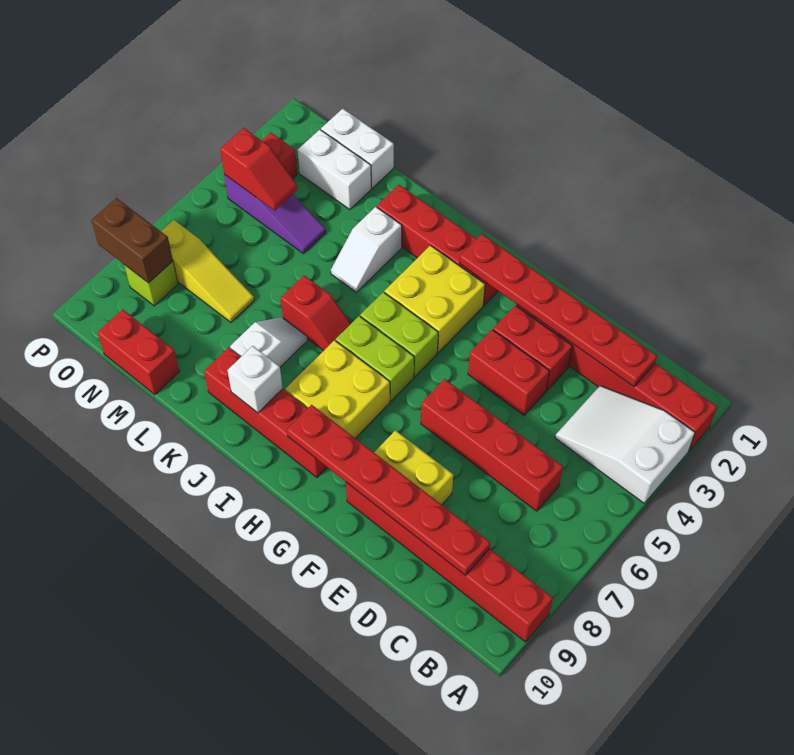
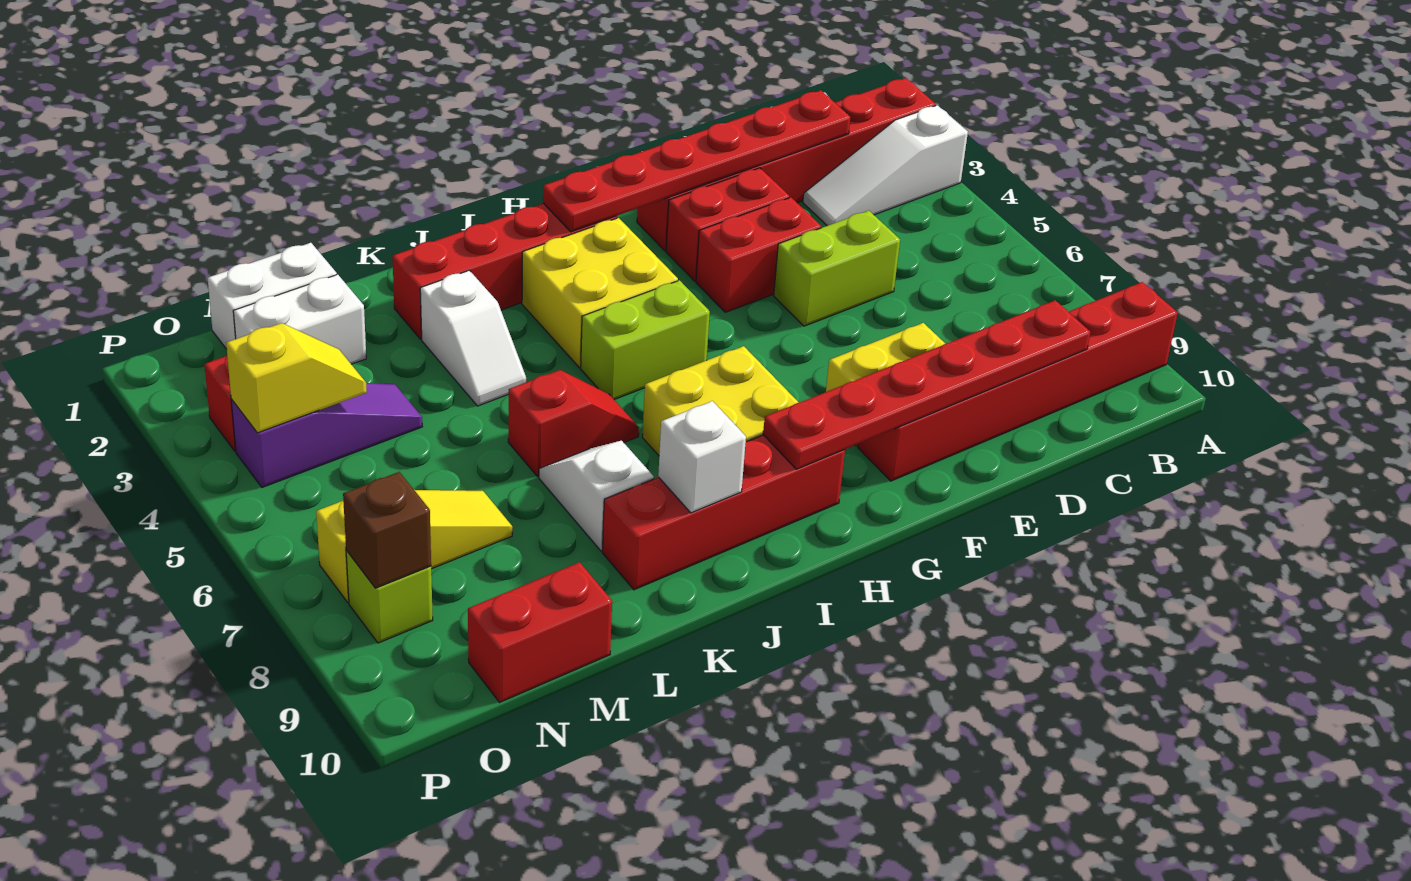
white 2x3 slope [555,386,695,503] -> white 1x3 slope [803,105,968,226]
red 1x4 brick [421,379,563,511] -> none
lime 1x2 brick [336,316,414,401] -> lime 1x2 brick moved to [774,211,900,326]
red 1x2 slope [220,128,298,211] -> yellow 1x2 slope [226,323,367,433]
brown 1x2 brick [91,198,173,283] -> brown 1x1 brick [343,472,431,588]

